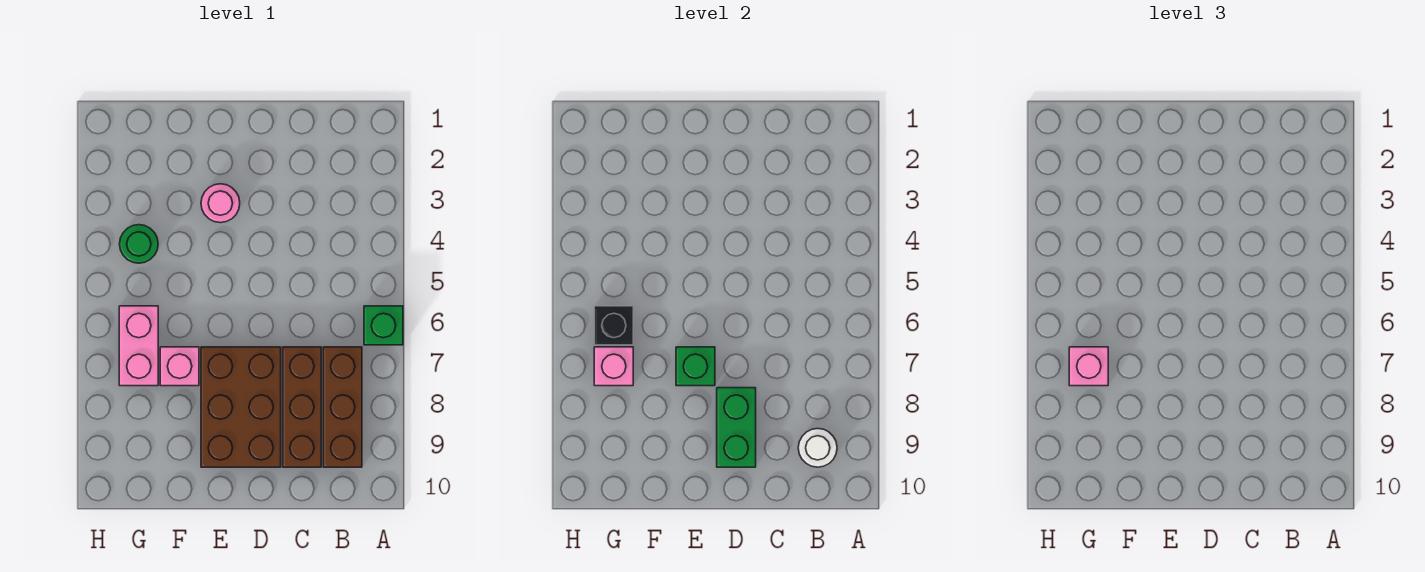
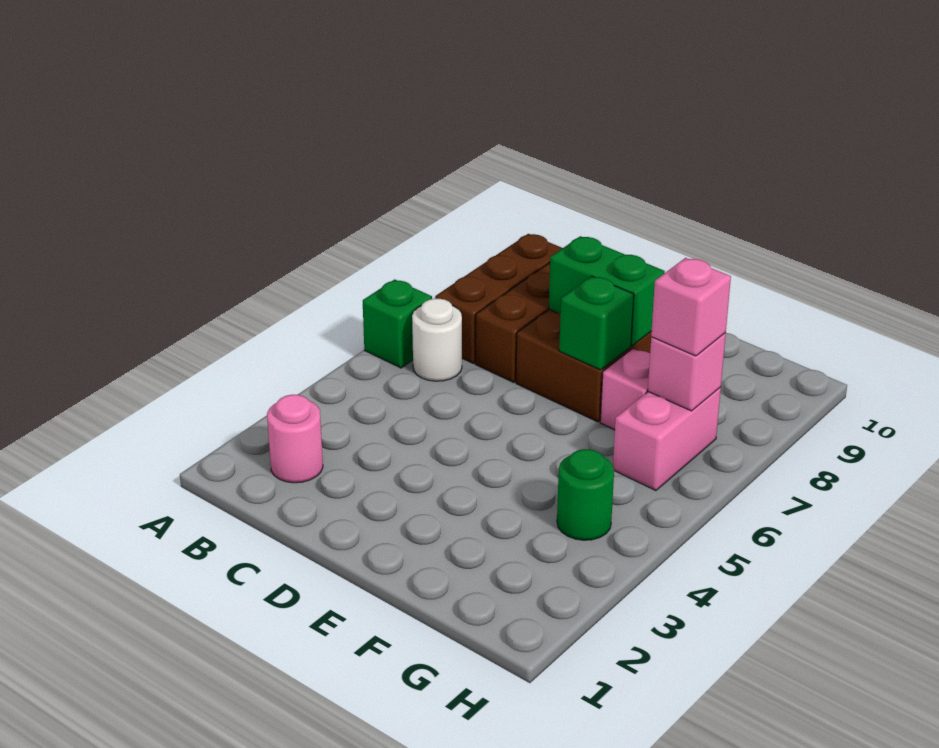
white 1x1 round brick [798,429,837,467] -> white 1x1 round brick moved to [412,299,462,381]
green 1x2 brick [717,388,756,467] -> green 1x2 brick turned to [549,236,665,346]
pink 1x1 round brick [201,184,240,223] -> pink 1x1 round brick moved to [267,395,323,483]
black 1x1 brick [594,306,633,345] -> none

